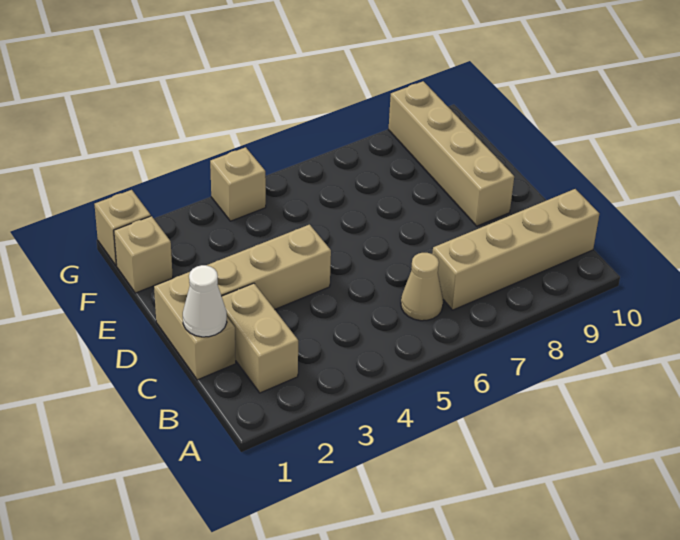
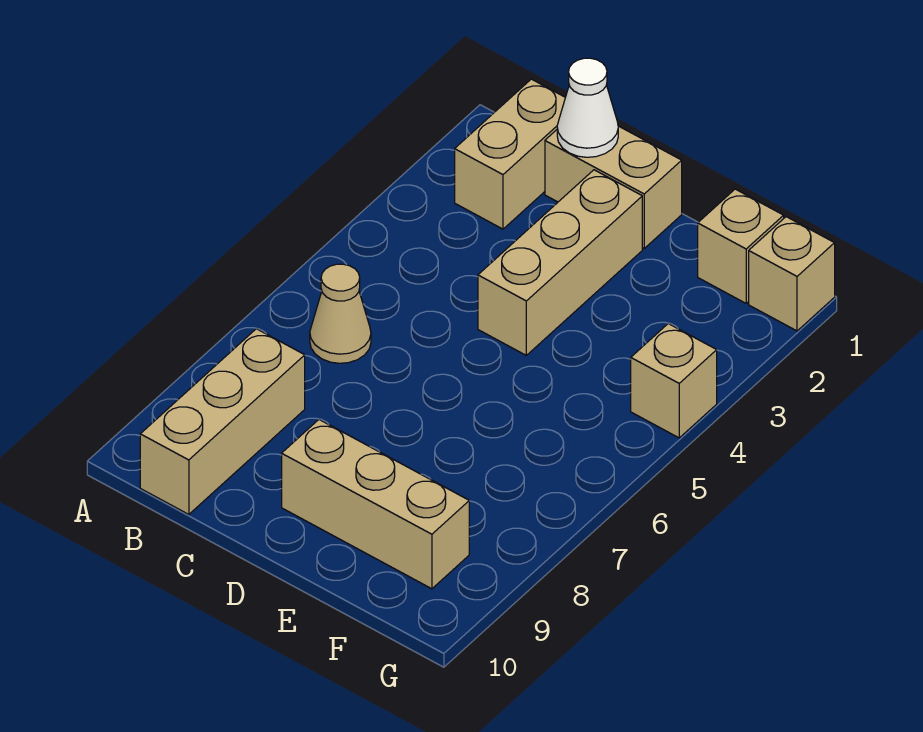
tan 1x2 brick [222,283,298,393] -> tan 1x2 brick turned to [455,79,565,229]
tan 1x4 brick [432,189,599,310] -> tan 1x3 brick [140,329,305,514]
tan 1x4 brick [389,81,514,226] -> tan 1x3 brick [282,420,469,589]

